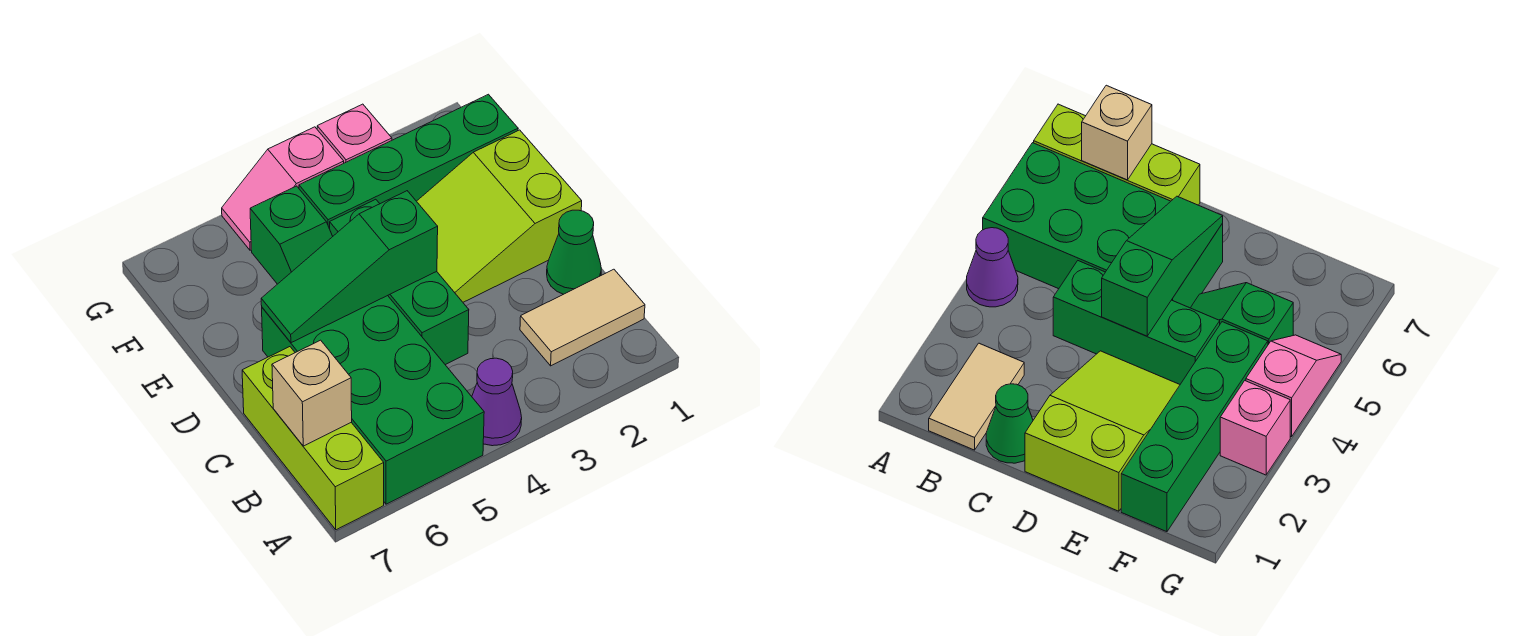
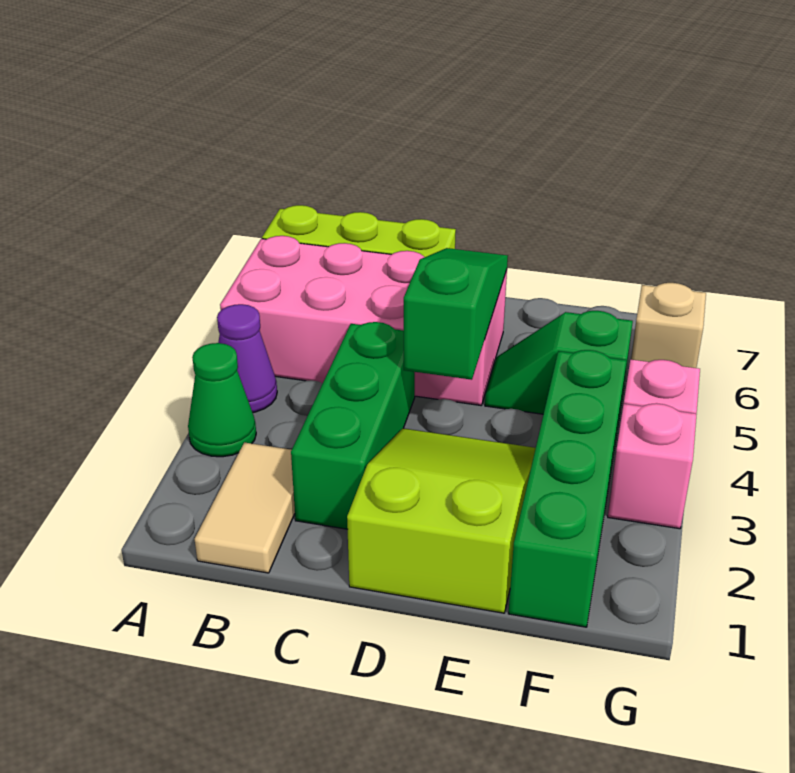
green 2x4 brick [262,296,484,504] -> pink 2x4 brick [220,236,507,405]
tan 1x1 brick [272,340,352,446] -> tan 1x1 brick moved to [631,283,706,368]
green 1x1 cone [547,210,601,294] -> green 1x1 cone moved to [188,343,256,457]
green 1x3 brick [330,199,469,365] -> green 1x3 brick turned to [291,322,415,529]

